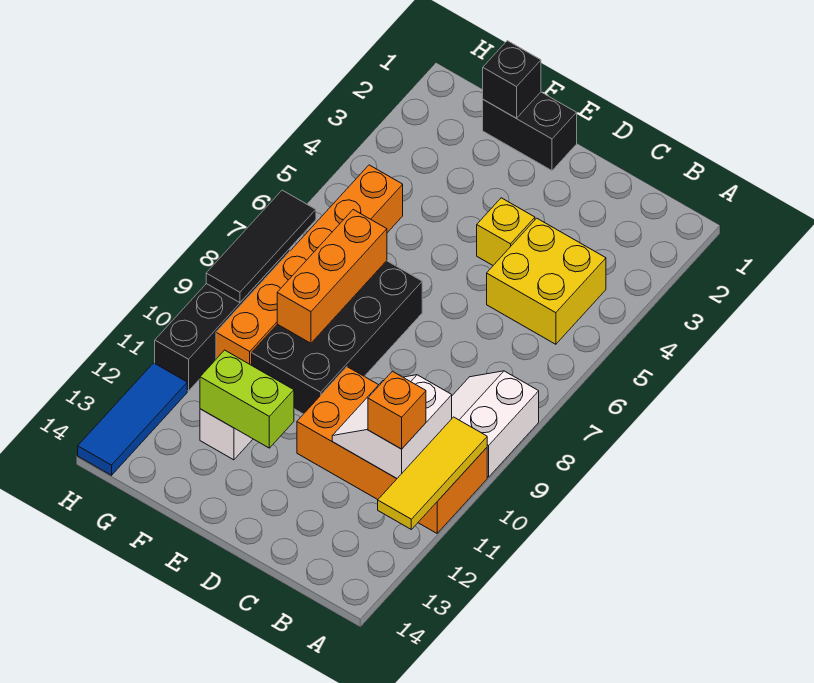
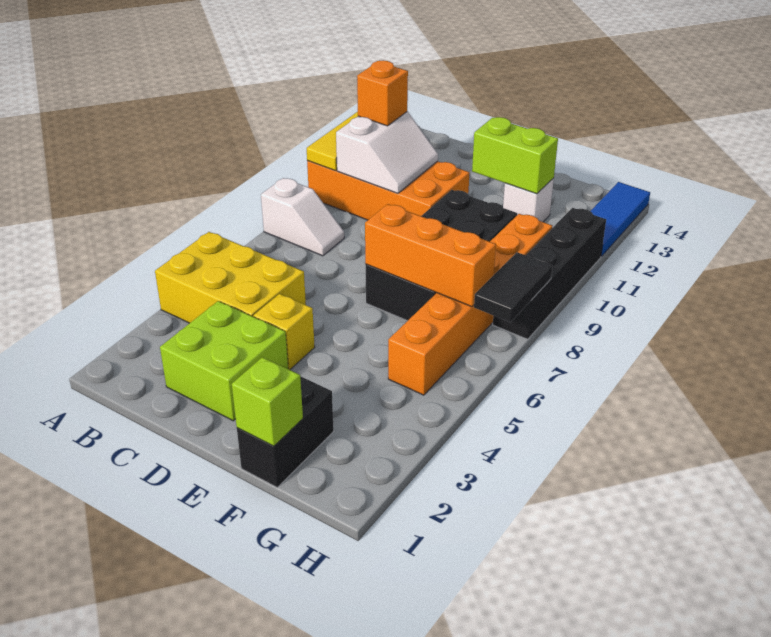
white 2x2 slope [452,371,539,477] -> white 1x2 slope [261,178,344,256]
yellow 2x2 brick [487,218,606,344] -> yellow 2x3 brick [155,232,306,323]
none -> lime 2x2 brick [160,301,288,421]
black 1x2 brick [483,92,577,171] -> black 1x2 brick turned to [237,376,334,487]
black 1x1 brick [483,41,541,118] -> lime 1x1 brick [232,357,303,446]
orange 1x3 brick [277,210,387,343] -> orange 1x3 brick turned to [365,204,496,307]
black 1x3 tile [206,190,316,303] -> black 1x2 tile [474,252,553,322]

